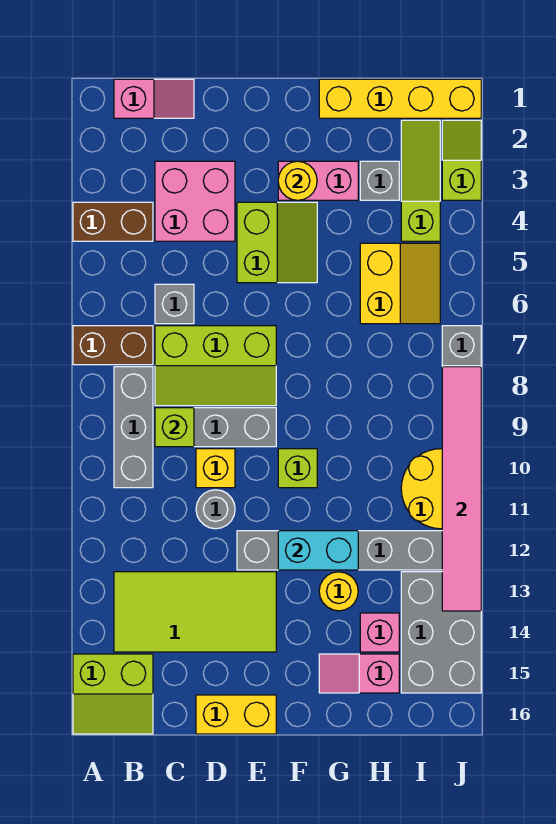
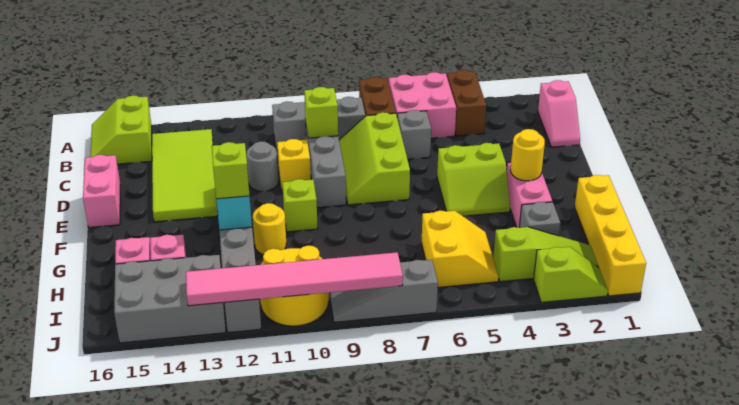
pink 2x2 brick [155,161,235,241] -> pink 2x2 brick moved to [389,72,456,138]
yellow 1x2 brick [196,695,276,734] -> pink 1x2 brick [83,155,120,227]
none -> lime 1x1 brick [212,142,250,199]
yellow 1x1 round brick [319,572,358,611] -> yellow 1x1 round brick moved to [253,203,286,255]
yellow 2x2 slope [360,243,440,324] -> yellow 2x2 slope turned to [422,211,499,287]

